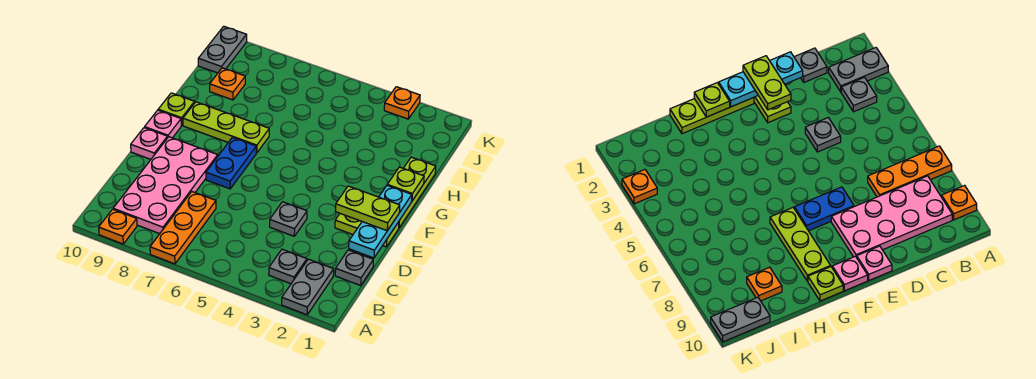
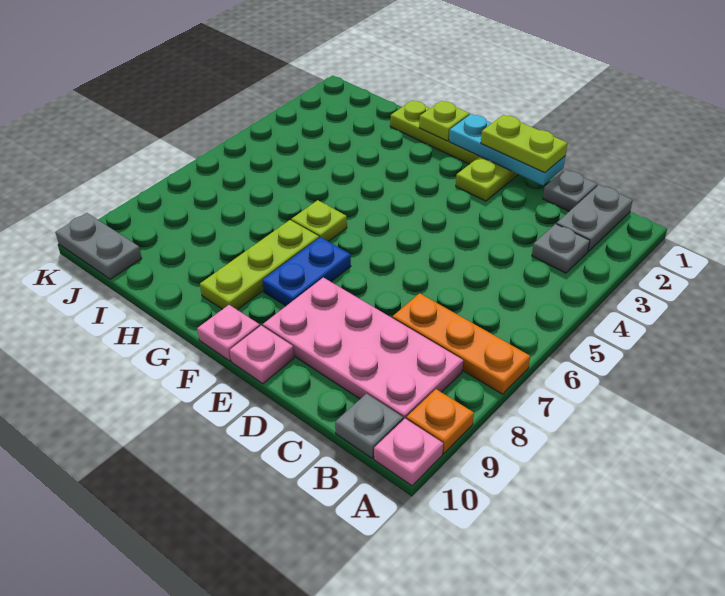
grey 1x2 plate [282,259,334,315] -> grey 1x2 plate turned to [557,185,633,251]
none -> pink 1x1 plate [374,419,443,486]
grey 1x1 plate [270,202,307,236] -> grey 1x1 plate moved to [335,394,403,458]
lime 1x2 plate [335,186,400,231] -> lime 1x2 plate turned to [481,115,568,173]
blue 1x2 plate [206,137,256,189] -> blue 1x2 plate turned to [262,237,351,306]
lime 1x1 plate [158,93,195,125] -> lime 1x1 plate moved to [291,200,347,242]
orange 1x1 plate [210,68,245,100] -> none
orange 1x1 plate [384,87,420,119] -> none

